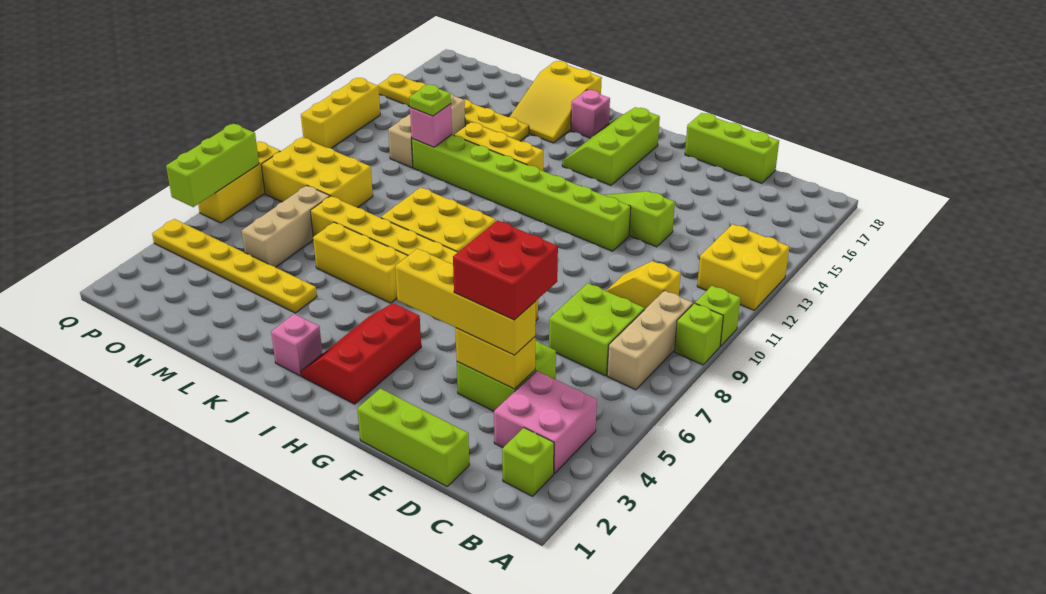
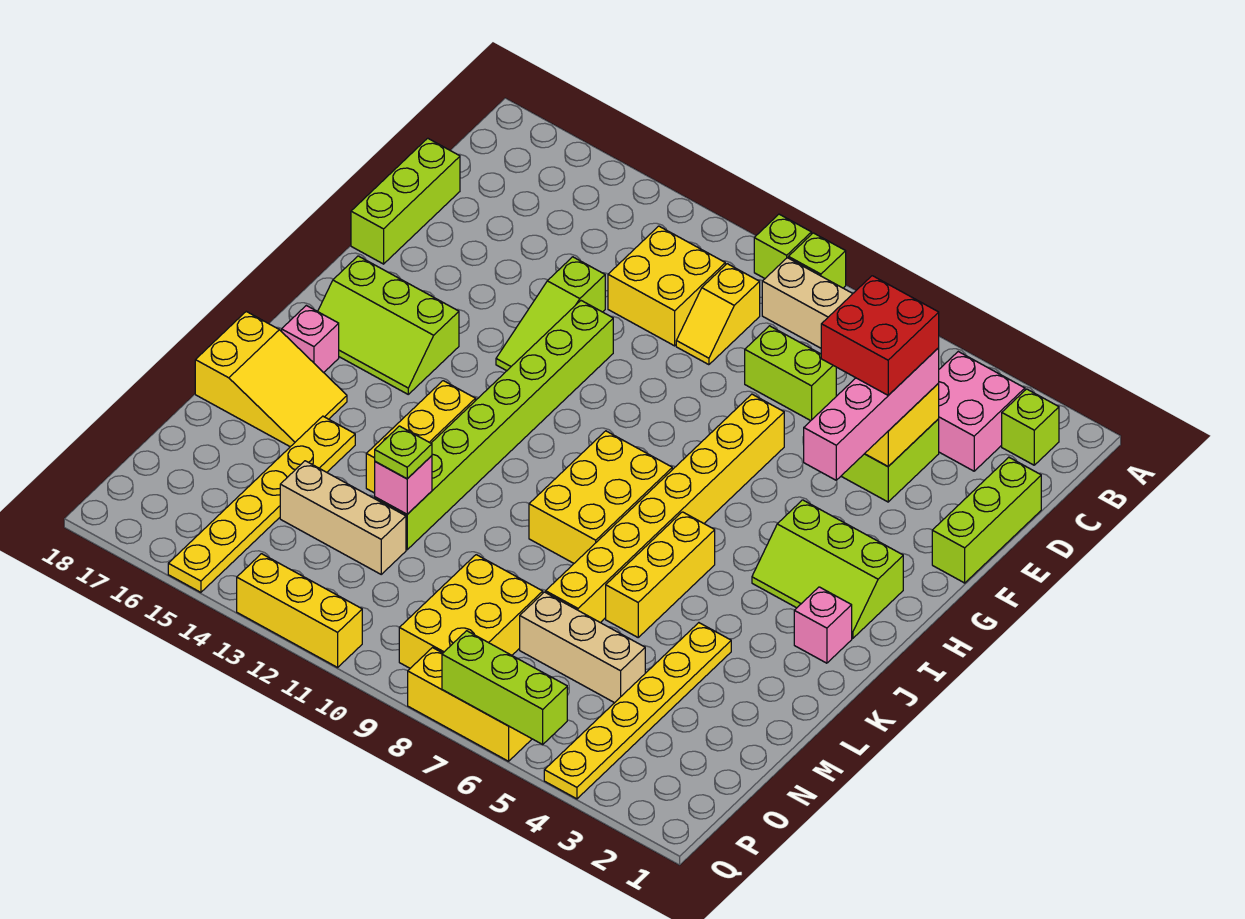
yellow 2x2 brick [697,224,789,310] -> yellow 2x2 brick moved to [608,226,725,346]
lime 2x2 brick [549,283,645,376] -> lime 1x2 brick [745,326,836,421]
yellow 1x4 brick [395,249,536,355] -> pink 1x4 brick [804,348,939,480]
red 2x3 slope [301,303,421,404] -> lime 2x3 slope [752,500,903,638]

